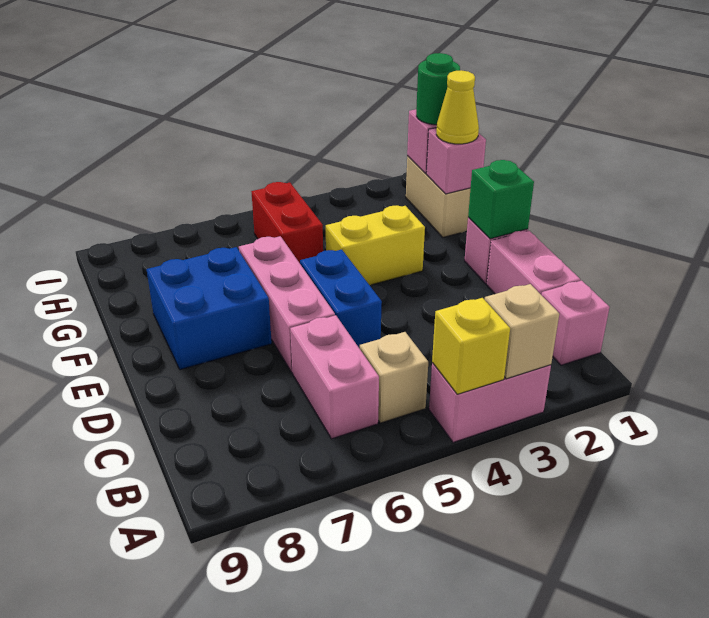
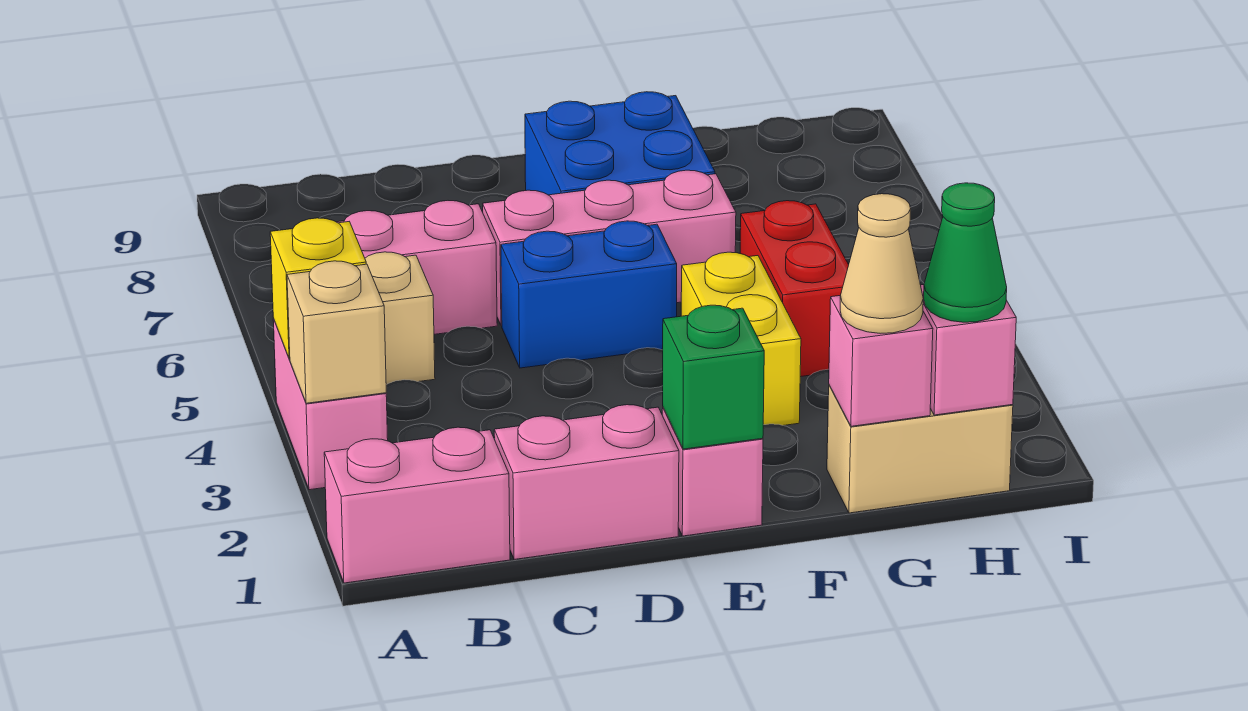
pink 1x1 brick [542,281,610,365] -> pink 1x2 brick [324,427,510,583]
yellow 1x1 cone [436,70,479,144] -> tan 1x1 cone [840,194,923,333]
red 1x2 brick [251,182,323,263] -> red 1x2 brick turned to [740,201,849,377]
green 1x1 round brick [416,53,460,125] -> green 1x1 cone [924,183,1007,322]

